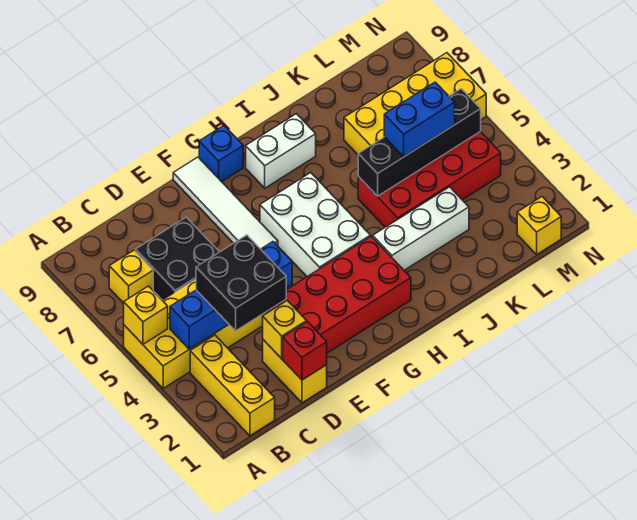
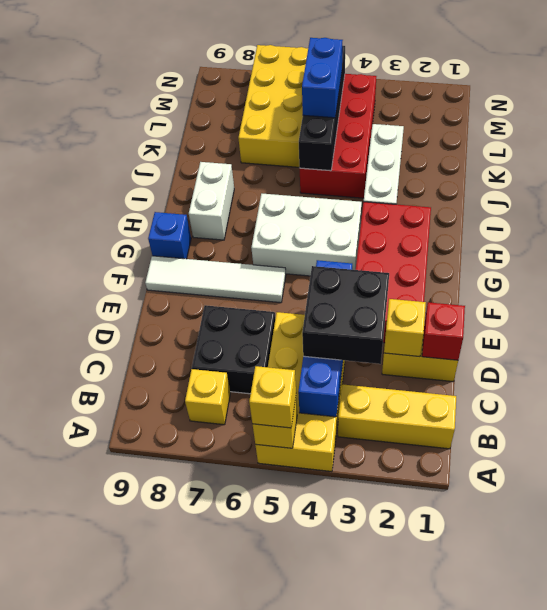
yellow 1x1 brick [517,197,561,254] -> yellow 1x1 brick moved to [249,366,296,428]

